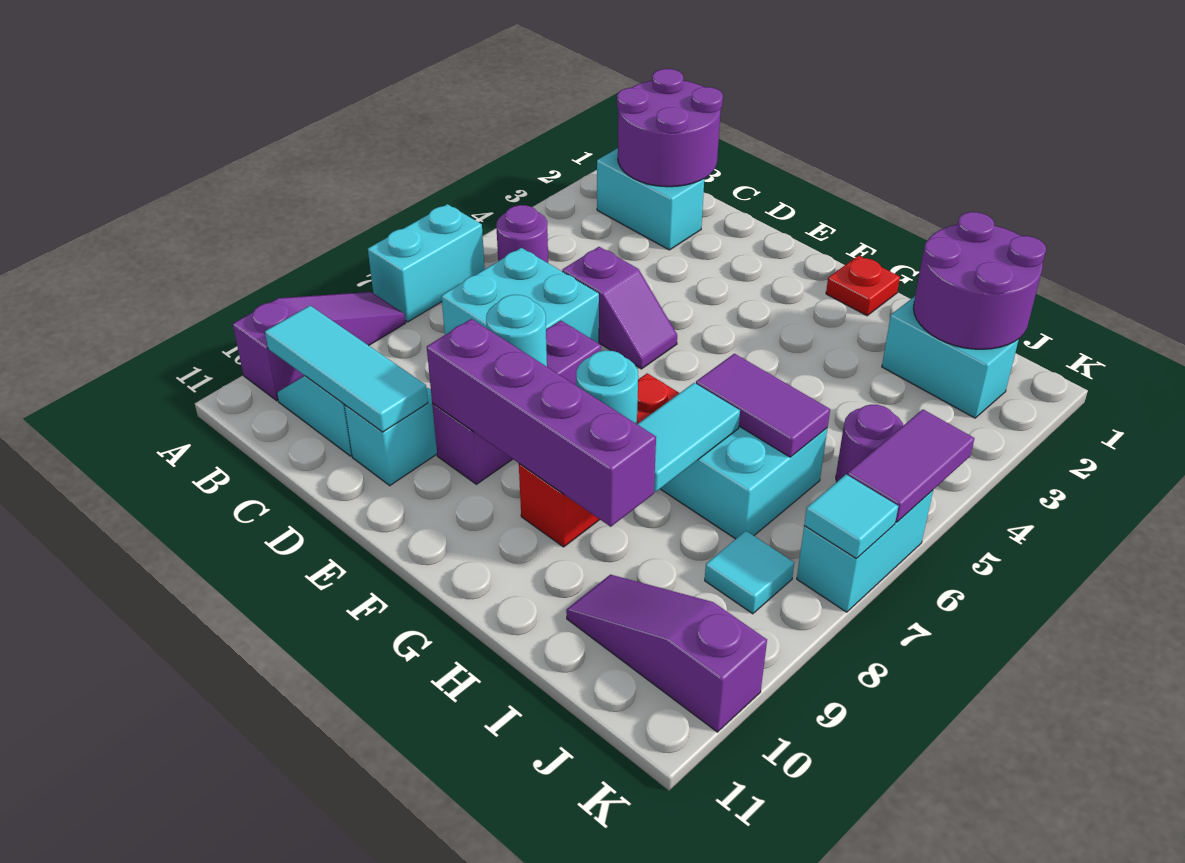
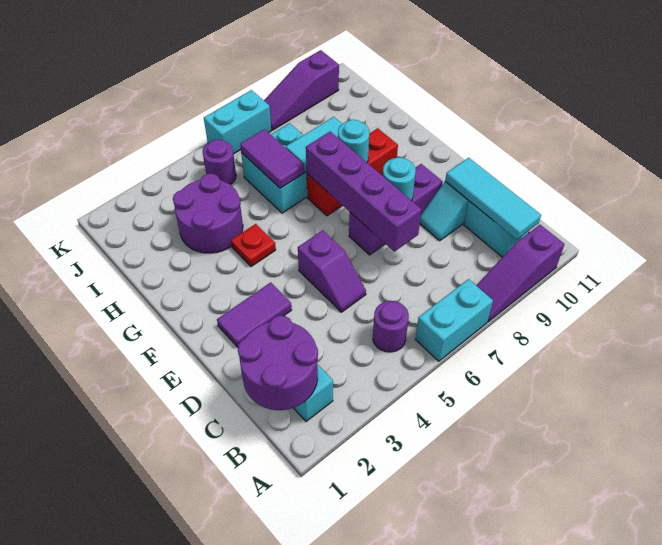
cyan 2x2 brick [442,248,599,343] -> none
purple 1x2 slope [562,247,677,369] -> purple 1x2 slope turned to [298,230,366,312]
purple 1x4 brick [427,319,656,527] -> purple 1x4 brick moved to [306,132,422,252]
red 1x1 plate [826,256,900,316] -> red 1x1 plate moved to [231,224,276,267]
purple 2x2 round brick [913,212,1046,349] -> purple 2x2 round brick moved to [173,174,243,253]
cyan 1x2 brick [882,296,1019,418] -> none
purple 1x3 slope [566,575,767,732] -> purple 1x3 slope turned to [264,50,339,130]
cyan 1x1 tile [705,531,794,614] -> none
purple 1x2 tile [848,410,974,522] -> purple 1x2 tile moved to [217,282,292,347]
cyan 1x1 tile [804,475,898,558] -> none

